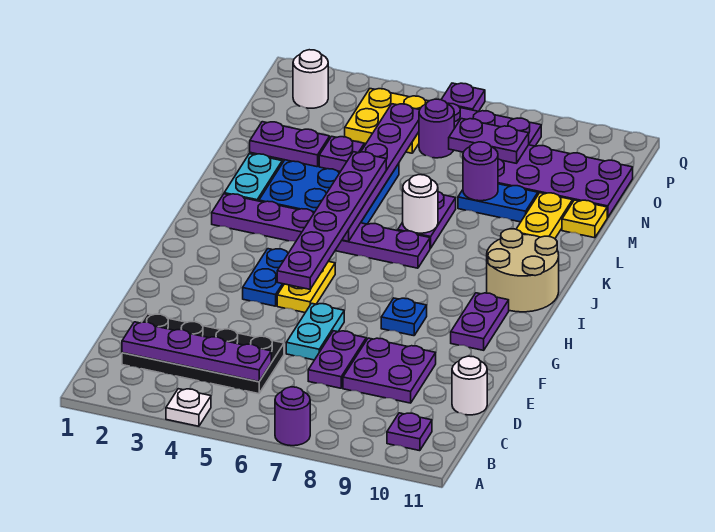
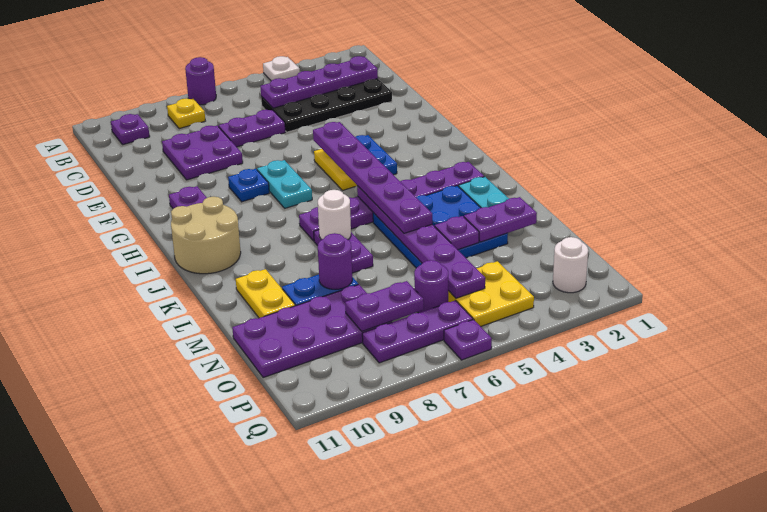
purple 1x2 plate [308,331,366,388] -> purple 1x2 plate turned to [219,110,285,147]
white 1x1 round brick [452,356,487,415] -> none
cyan 1x2 plate [286,303,344,360] -> cyan 1x2 plate moved to [257,160,312,208]
yellow 1x1 plate [562,200,607,238] -> yellow 1x1 plate moved to [167,98,205,129]

